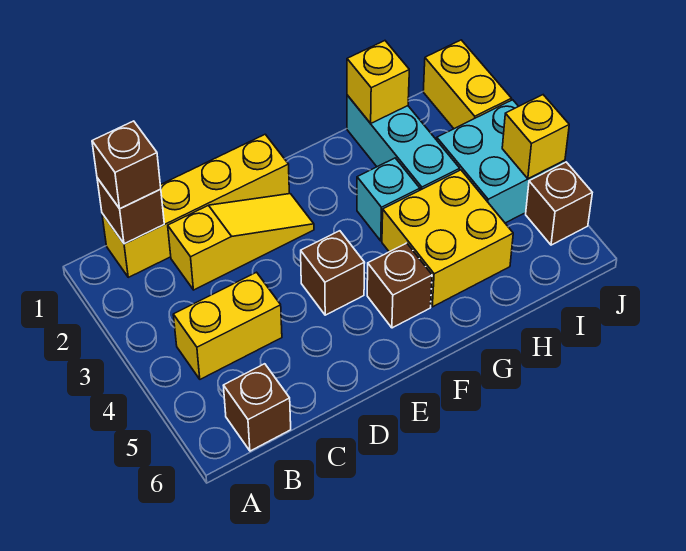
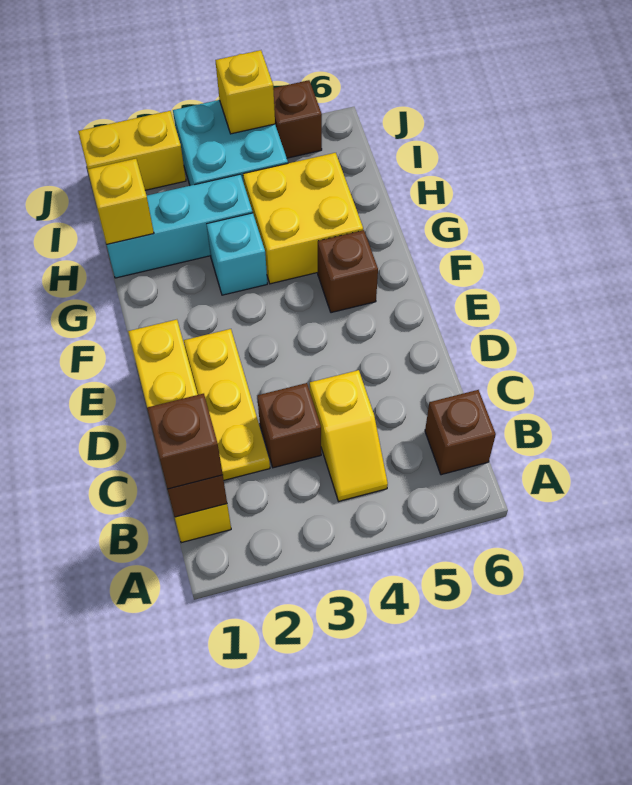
yellow 1x2 brick [173,272,282,379] -> yellow 1x2 slope [310,370,388,501]
yellow 1x3 slope [168,194,314,290] -> yellow 1x3 plate [184,329,270,480]
brown 1x1 brick [301,231,365,315] -> brown 1x1 brick moved to [257,383,321,468]

